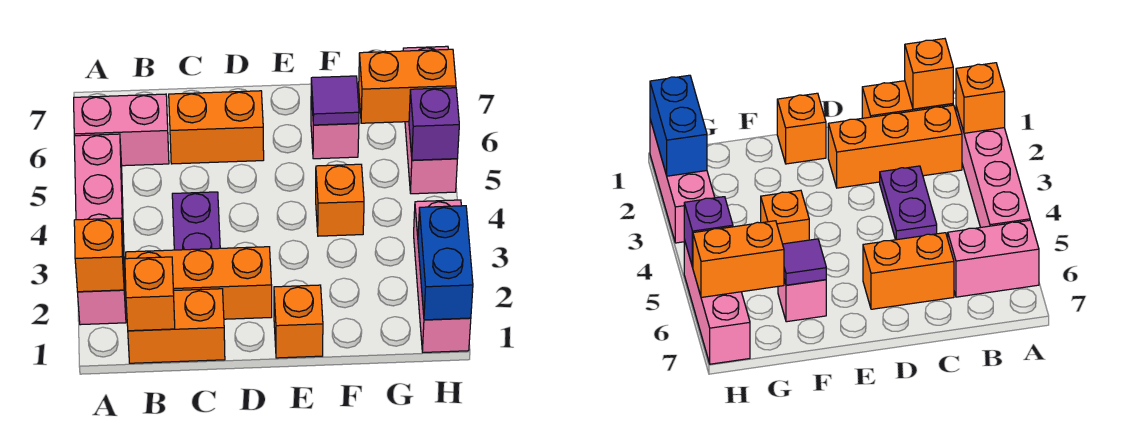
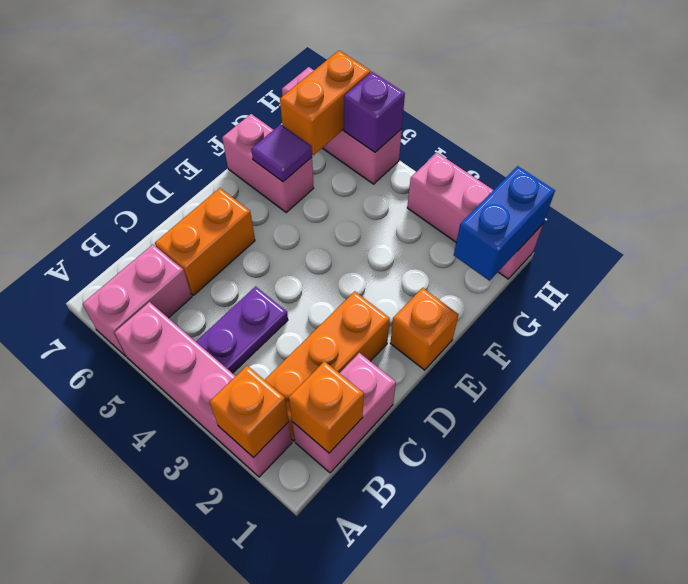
orange 1x2 brick [128,289,225,363] -> pink 1x2 brick [292,353,396,473]
purple 1x2 plate [172,192,220,250] -> purple 1x2 plate turned to [196,286,288,373]
orange 1x1 brick [316,164,364,236] -> none
pink 1x1 brick [311,94,359,159] -> pink 1x2 brick [222,114,314,212]
blue 1x2 brick [418,206,473,320] -> blue 1x2 brick turned to [454,166,555,281]

